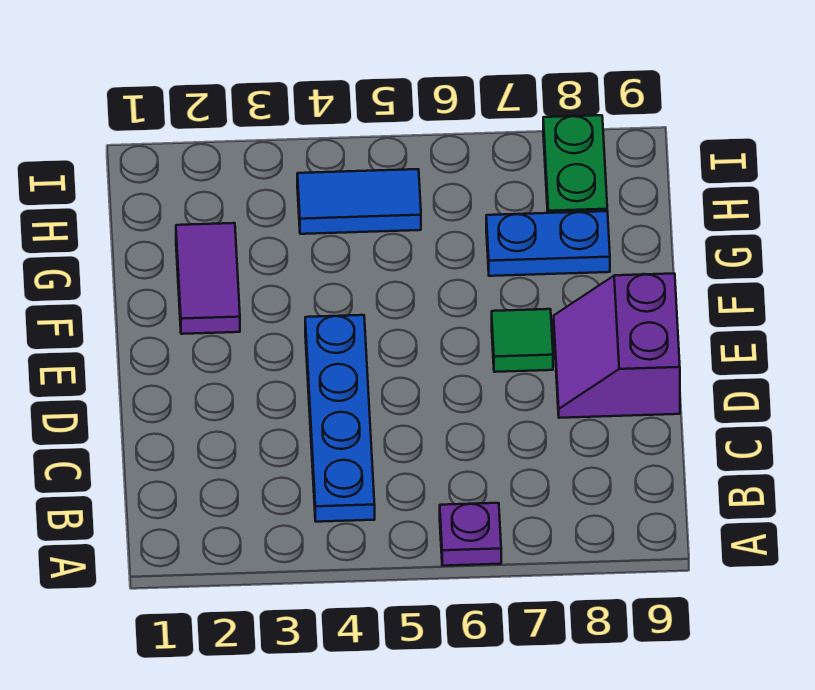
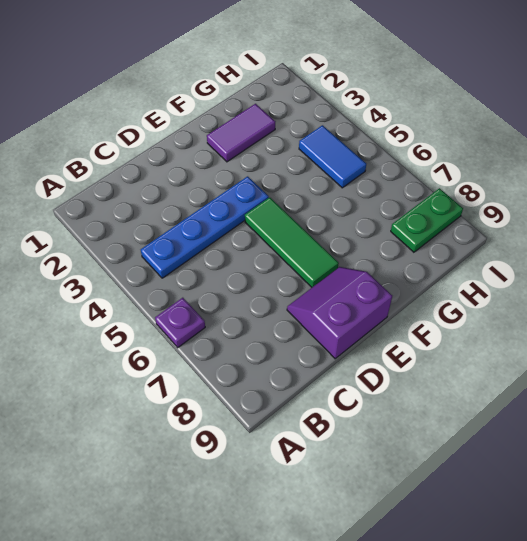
green 1x1 tile [492,309,553,372] -> green 1x3 tile [245,197,339,287]
blue 1x2 plate [486,211,610,276] -> none

